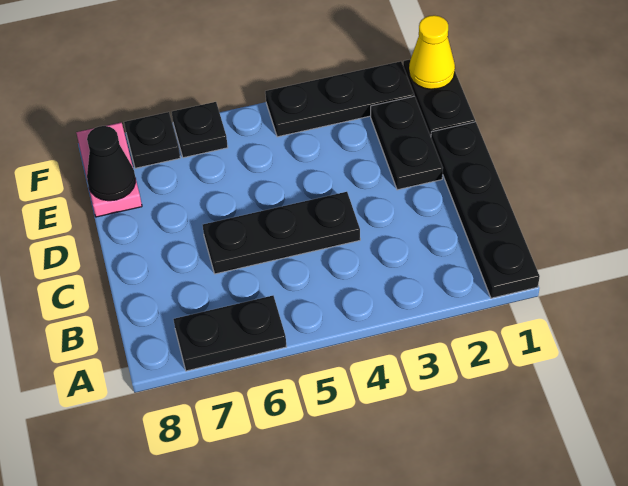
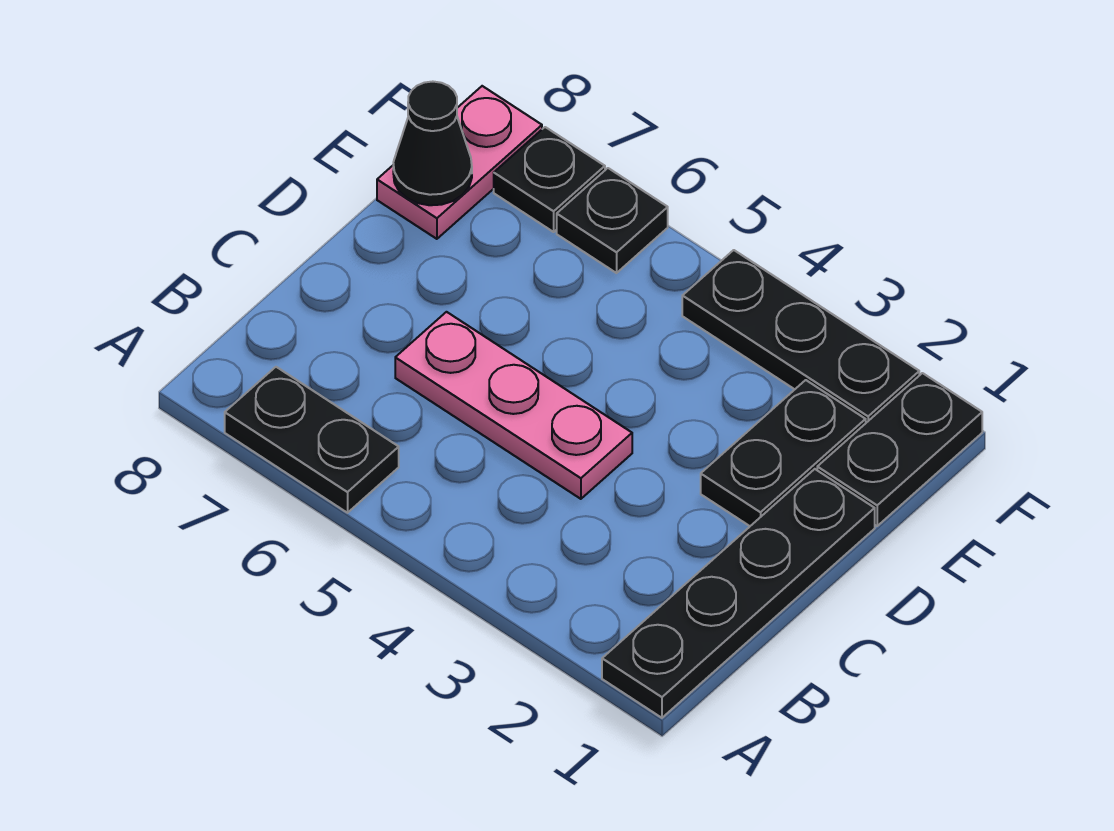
black 1x3 plate [203,192,360,274] -> pink 1x3 plate [395,312,632,499]
yellow 1x1 cone [409,15,455,89] -> none

